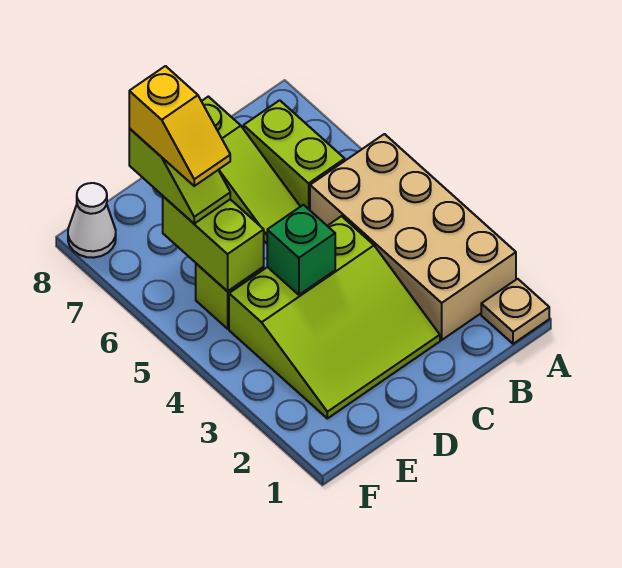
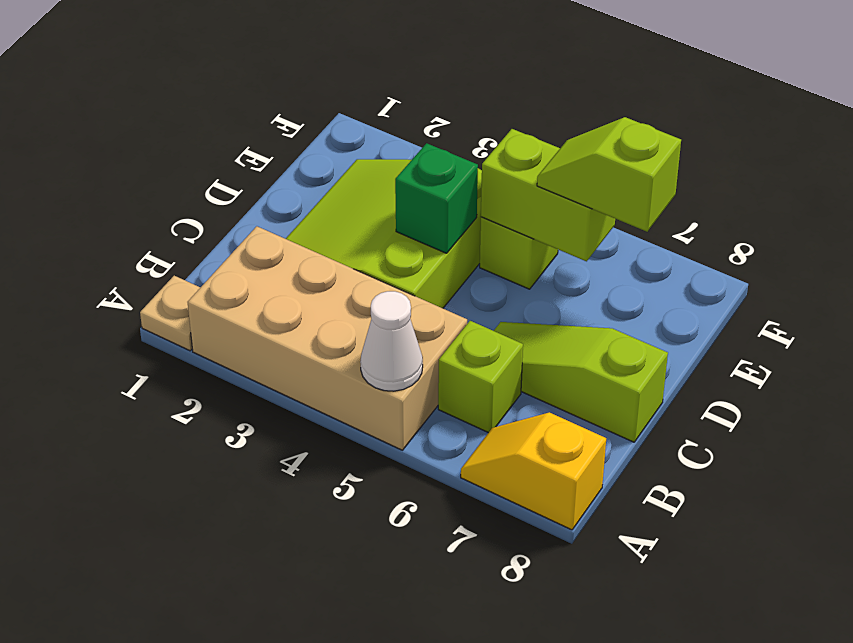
lime 1x2 brick [244,100,345,210] -> lime 1x1 brick [438,321,523,433]
yellow 1x2 slope [129,66,230,186] -> yellow 1x2 slope moved to [461,412,606,530]
white 1x1 cone [68,183,116,258] -> white 1x1 cone moved to [360,291,423,391]

